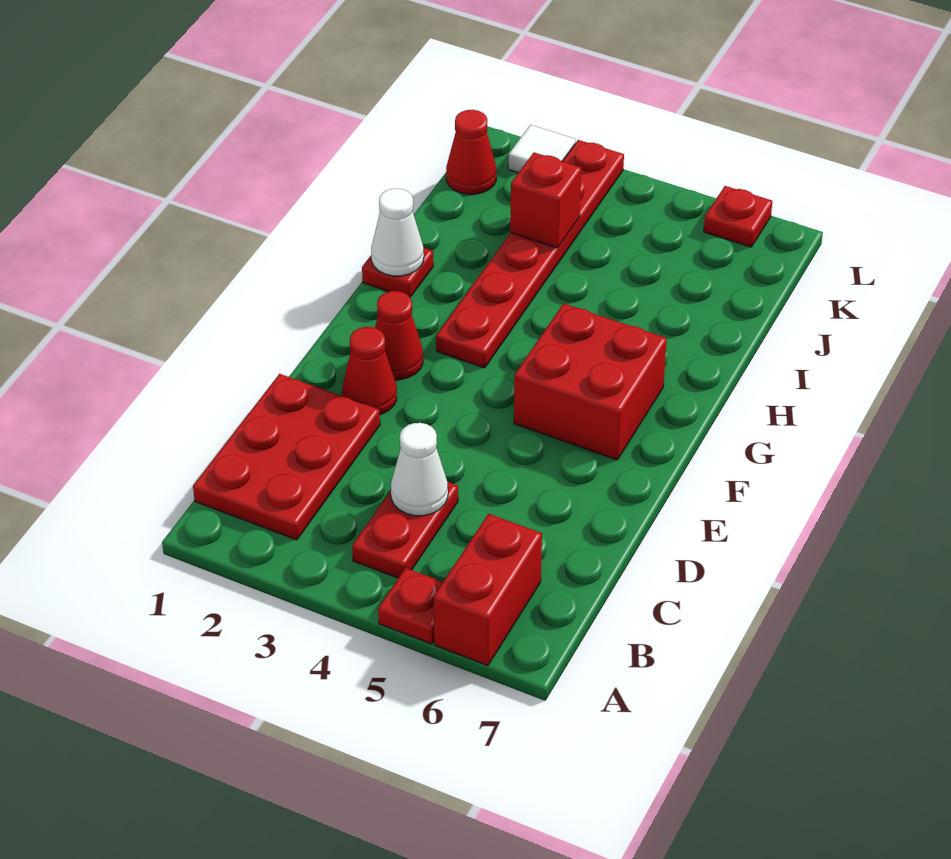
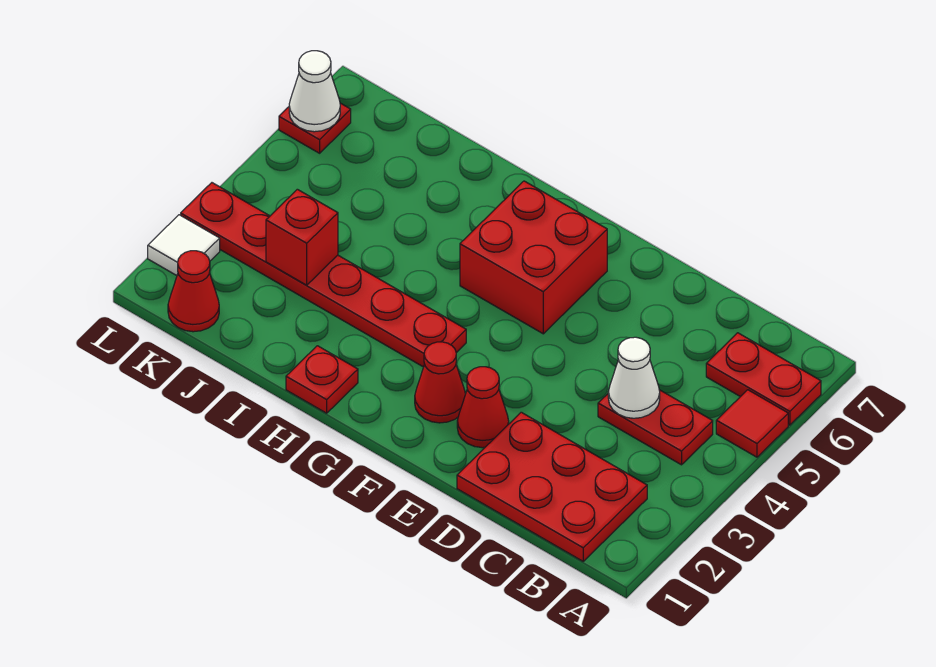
red 1x1 plate [378,568,443,644] -> red 1x1 tile [716,390,788,457]
red 1x2 brick [434,514,542,666] -> red 1x2 plate [706,333,821,425]
white 1x1 cone [371,189,424,276] -> white 1x1 cone moved to [289,51,340,132]

